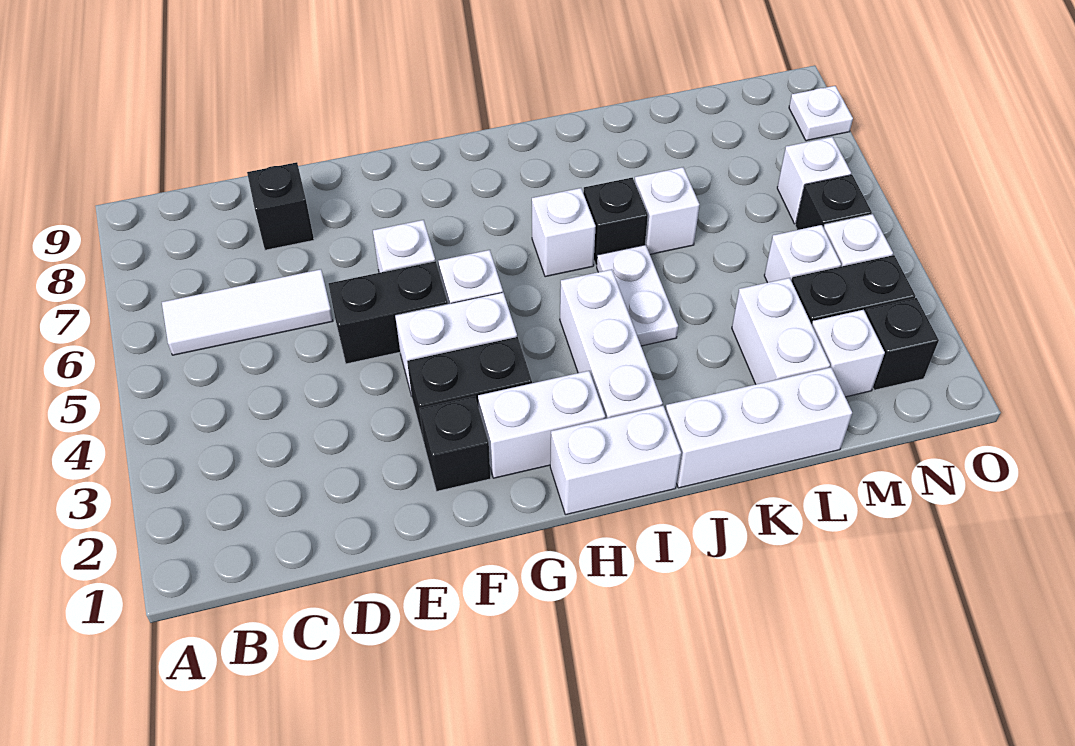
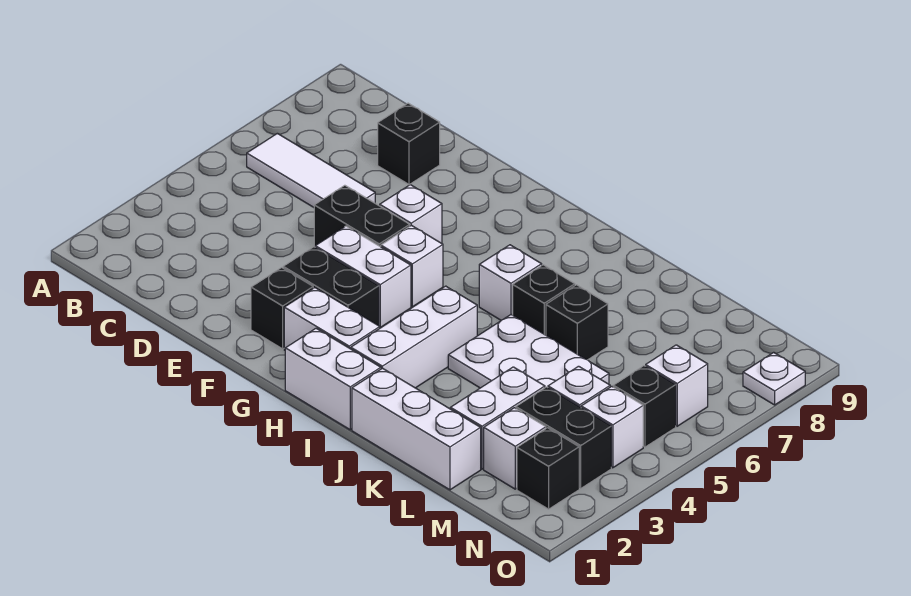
white 1x2 plate [597,245,678,346] -> white 2x3 plate [448,315,609,388]
white 1x1 brick [635,167,699,254] -> black 1x1 brick [546,285,608,360]

